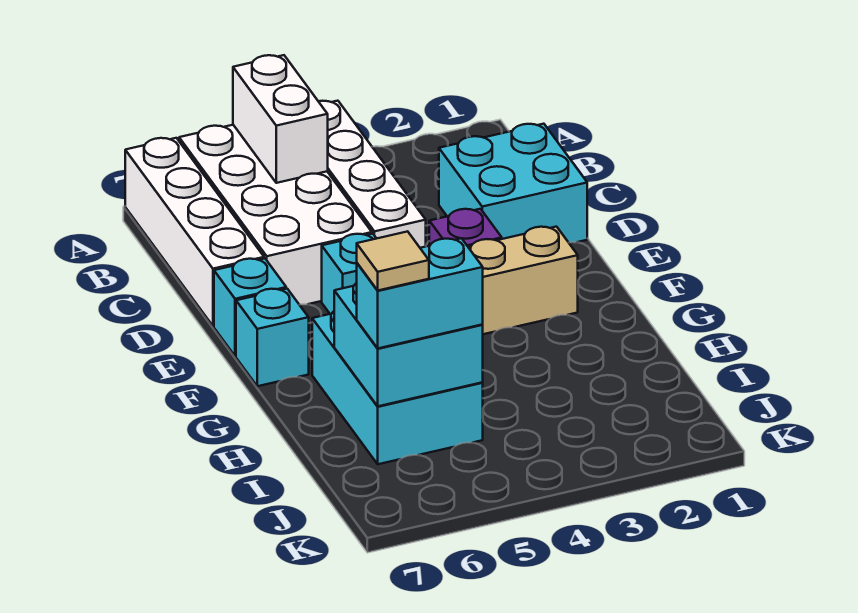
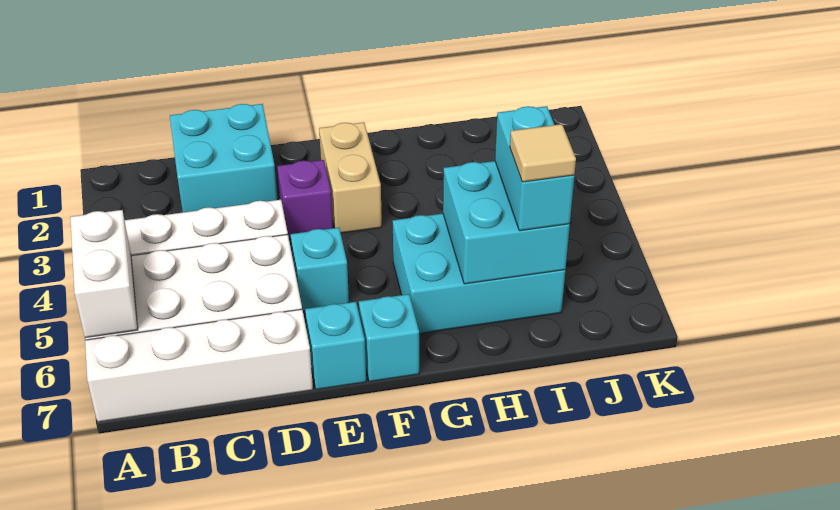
white 1x2 brick [233,55,328,183] -> white 1x2 brick turned to [70,210,138,338]

